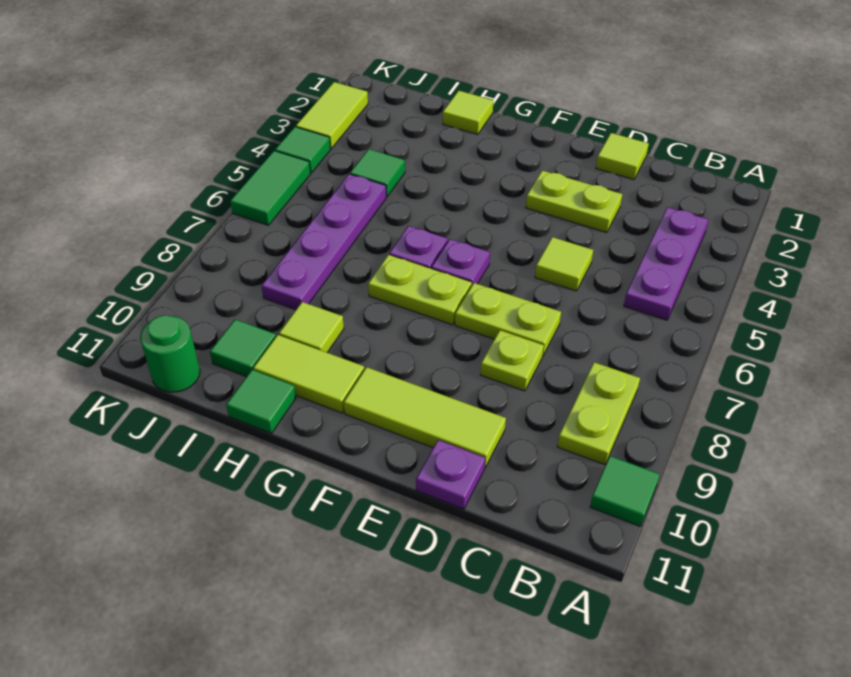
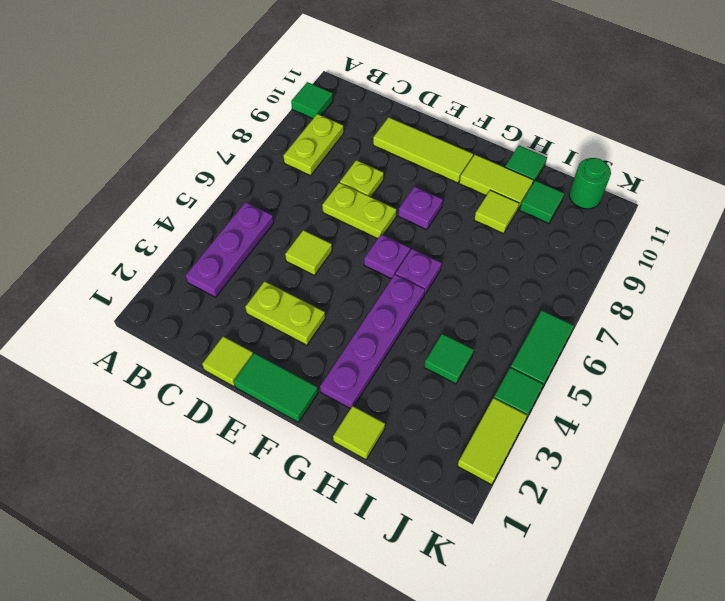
purple 1x1 plate [416,440,485,509] -> purple 1x1 plate moved to [398,186,443,230]
none -> green 1x2 tile [234,353,318,422]
lime 1x2 plate [368,255,472,325] -> none
purple 1x4 plate [261,174,386,310] -> purple 1x4 plate moved to [320,275,425,409]

